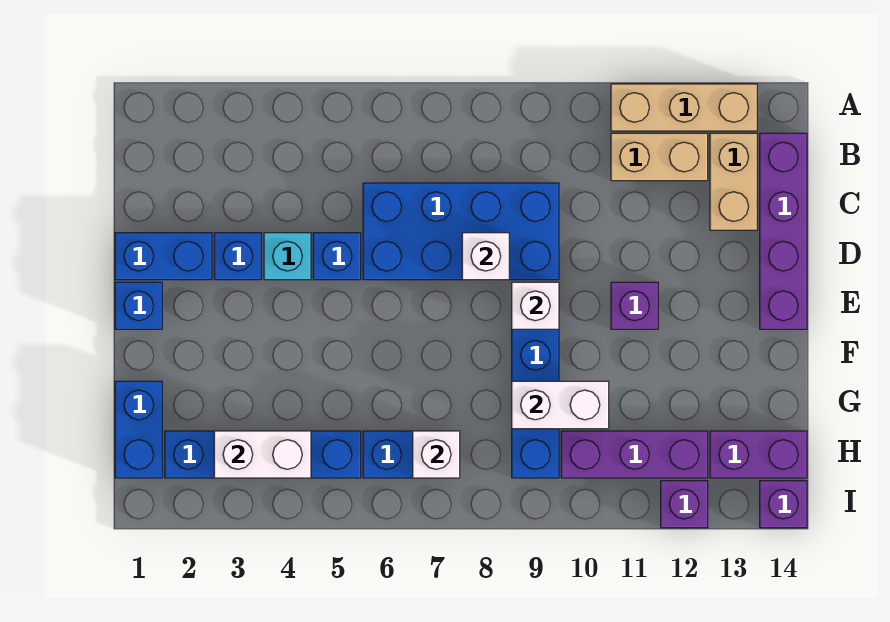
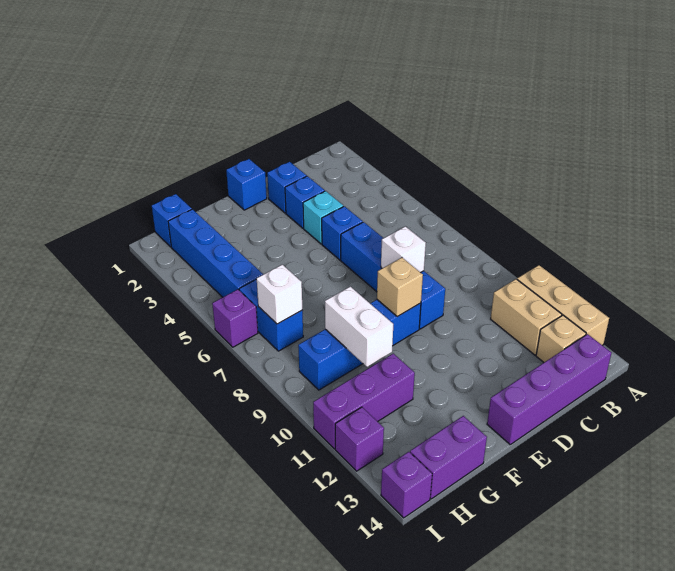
tan 1x2 brick [710,133,757,230] -> tan 1x1 brick [536,315,586,362]
blue 2x4 brick [363,183,559,280] -> blue 1x4 brick [341,222,445,329]
blue 1x2 brick [115,233,212,280] -> blue 1x1 brick [267,162,306,213]
white 1x1 brick [512,282,559,329] -> tan 1x1 brick [377,258,423,317]
purple 1x1 brick [611,282,658,329] -> purple 1x1 brick moved to [212,289,258,347]
blue 1x2 brick [115,381,162,478] -> blue 1x1 brick [152,194,192,247]
white 1x2 brick [214,431,311,478] -> none
purple 1x3 brick [561,431,708,478] -> purple 1x3 brick turned to [313,354,415,449]
purple 1x2 brick [710,431,807,478] -> purple 1x2 brick turned to [410,416,487,499]

